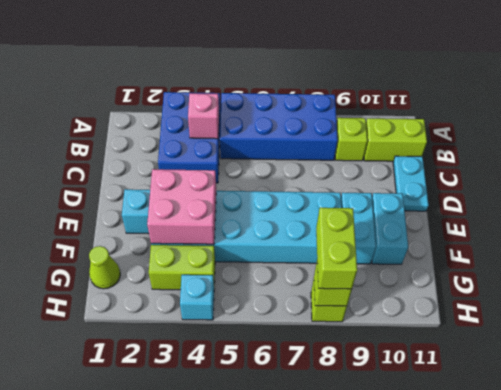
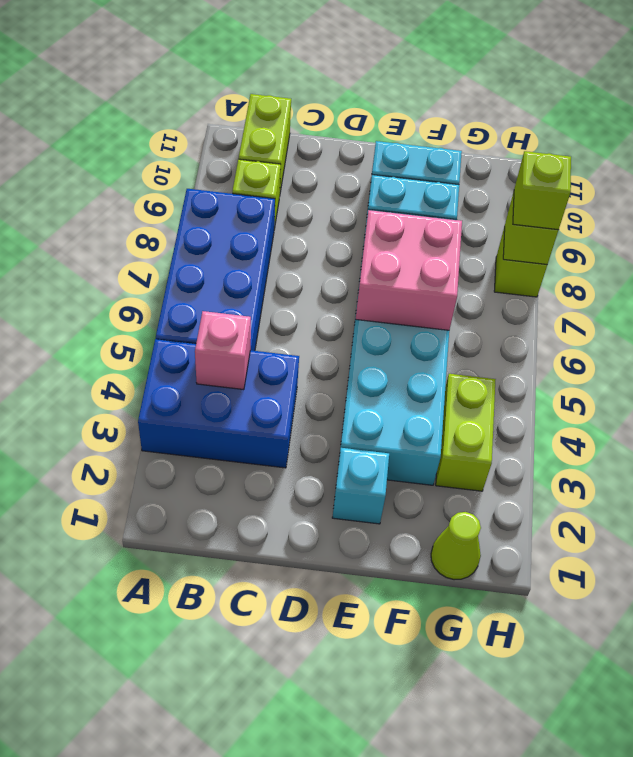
cyan 1x2 plate [393,156,429,211] -> none
pink 2x2 brick [147,169,216,244] -> pink 2x2 brick moved to [356,210,462,330]
lime 1x2 brick [316,208,357,289] -> lime 1x1 brick [513,151,571,230]
cyan 1x1 brick [180,275,214,320] -> none

